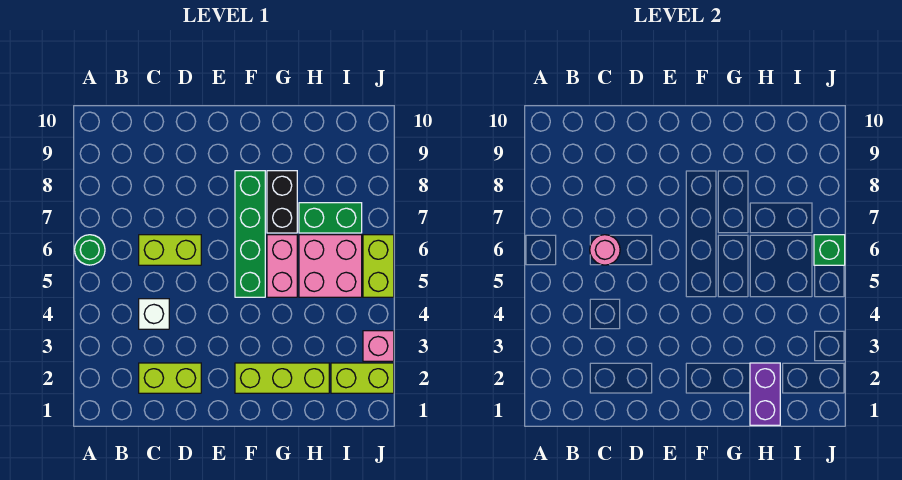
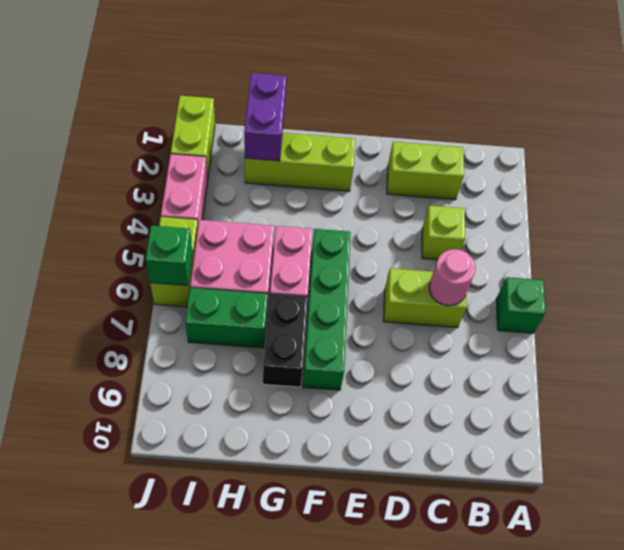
green 1x1 round brick [75,235,105,265] -> green 1x1 brick [496,277,546,333]
white 1x1 brick [139,299,169,329] -> lime 1x1 brick [422,206,465,260]
lime 1x2 brick [331,363,394,393] -> lime 1x2 brick turned to [171,96,215,180]
pink 1x1 brick [363,331,394,361] -> pink 1x2 brick [161,154,208,224]

